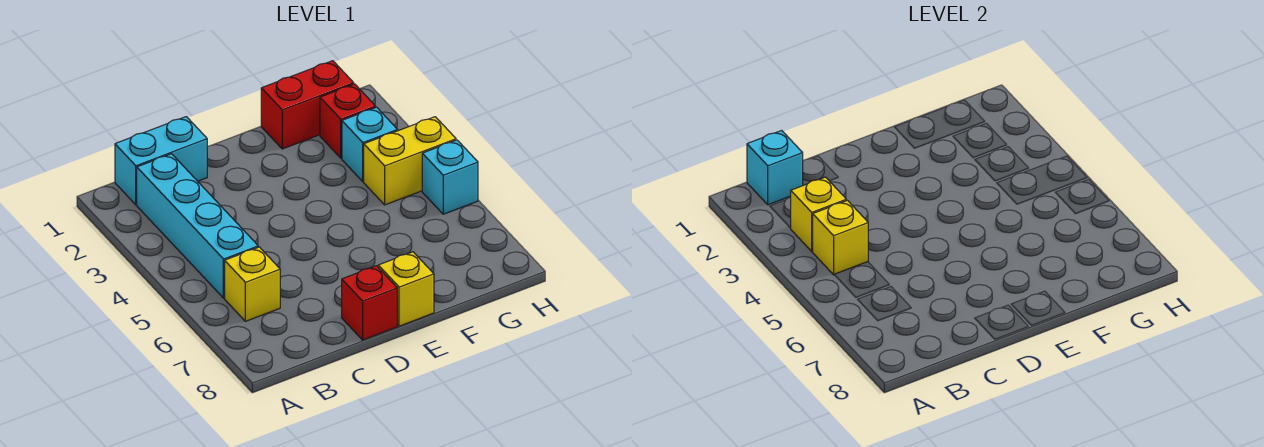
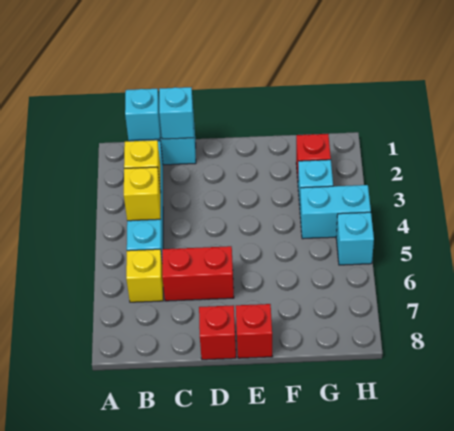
none -> cyan 1x1 brick [159,87,194,139]
yellow 1x1 brick [378,252,434,326] -> red 1x1 brick [236,304,273,358]
red 1x2 brick [261,61,354,149] -> red 1x2 brick moved to [162,246,234,301]
yellow 1x2 brick [364,117,456,205] -> cyan 1x2 brick [300,185,371,239]

